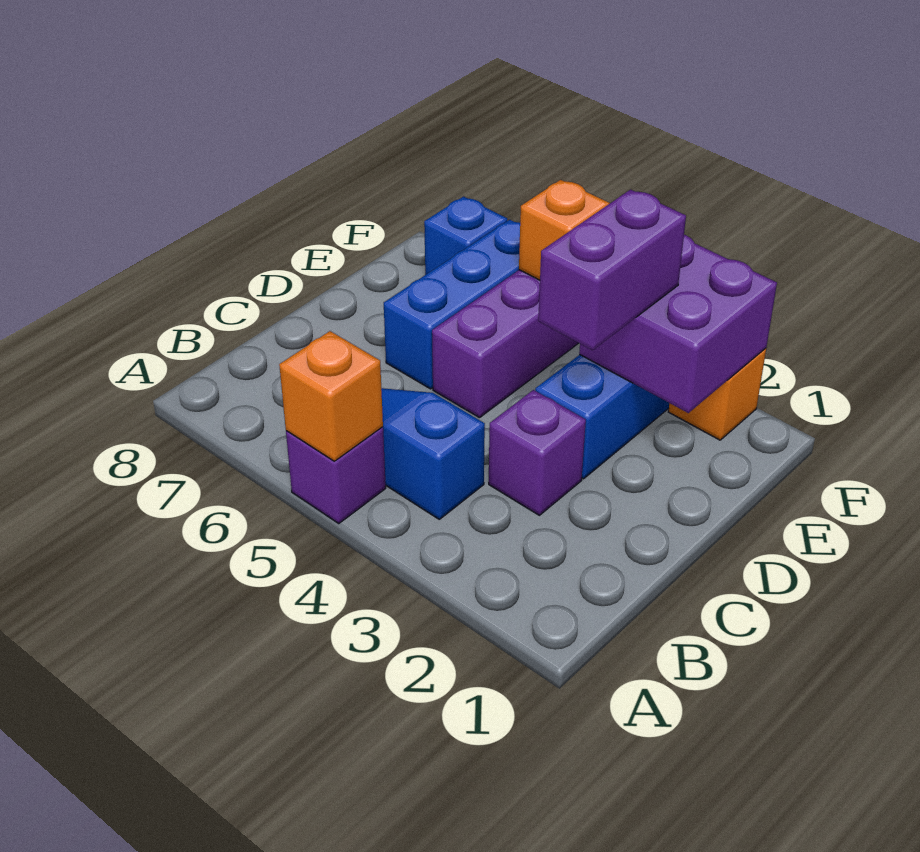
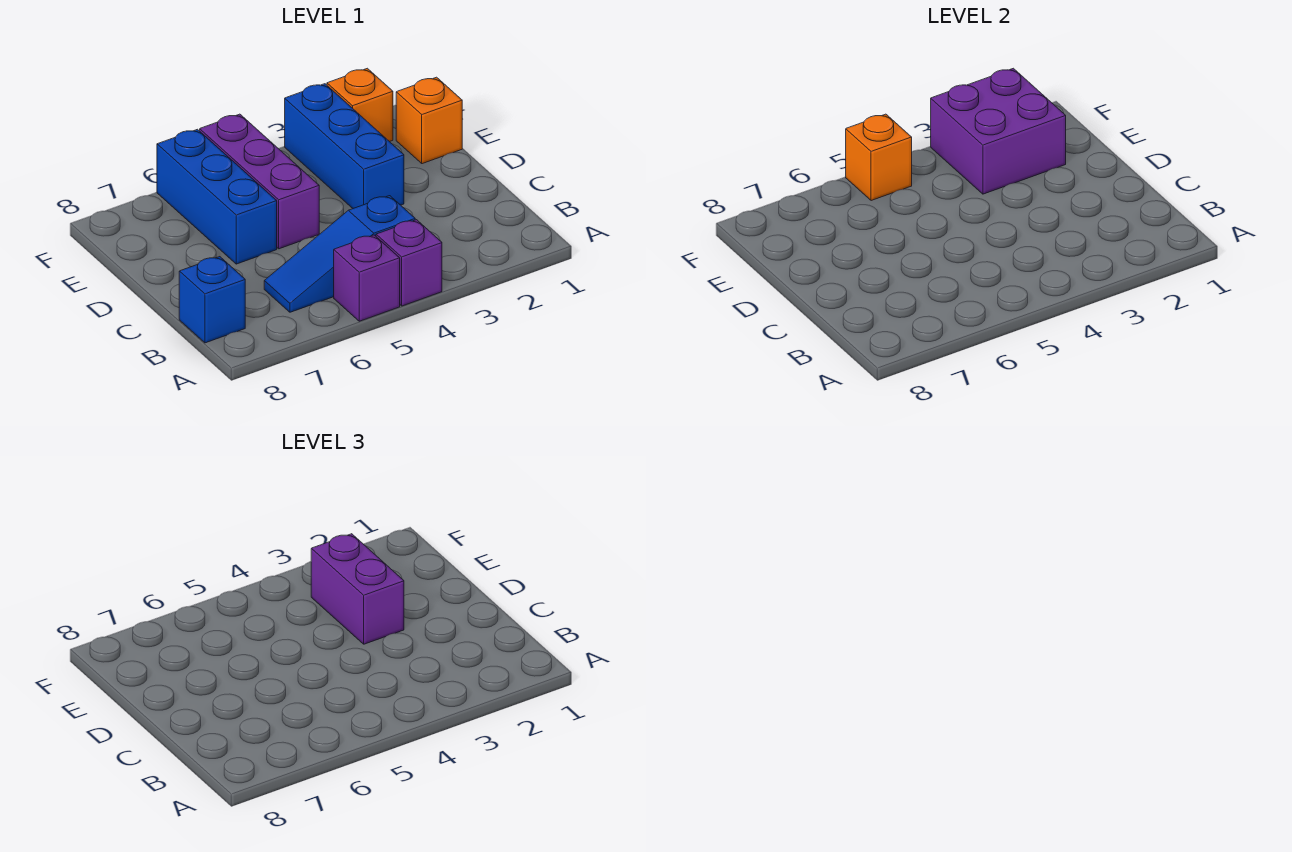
orange 1x1 brick [279,331,383,461] -> orange 1x1 brick moved to [396,77,462,164]
purple 1x1 brick [489,390,586,515] -> purple 1x1 brick moved to [376,220,442,306]
blue 1x1 brick [424,197,507,275] -> blue 1x1 brick moved to [179,257,245,343]

